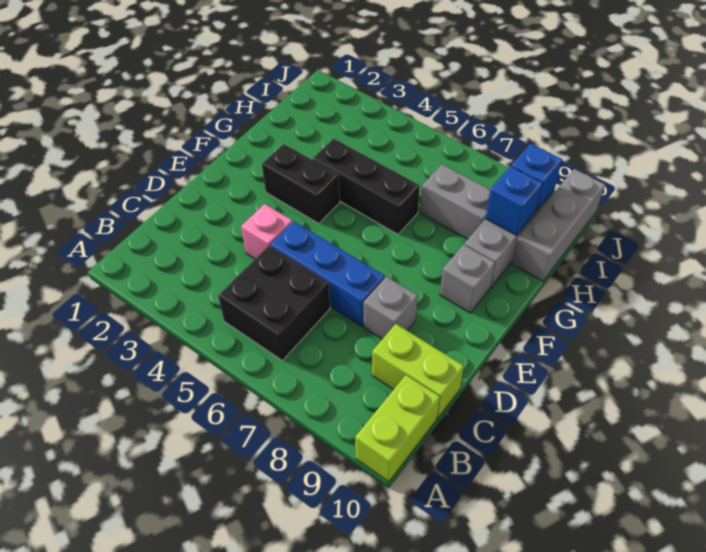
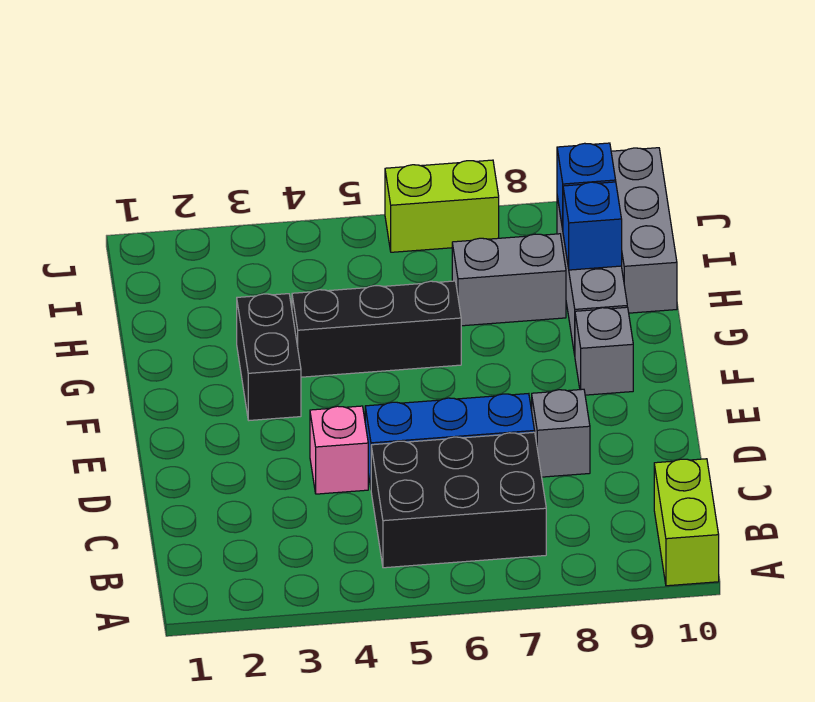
black 2x2 brick [218,246,330,360] -> black 2x3 brick [371,432,546,568]
lime 1x2 brick [372,324,464,418] -> lime 1x2 brick moved to [385,160,499,252]
black 1x2 brick [262,144,340,224] -> black 1x2 brick turned to [237,294,301,420]

